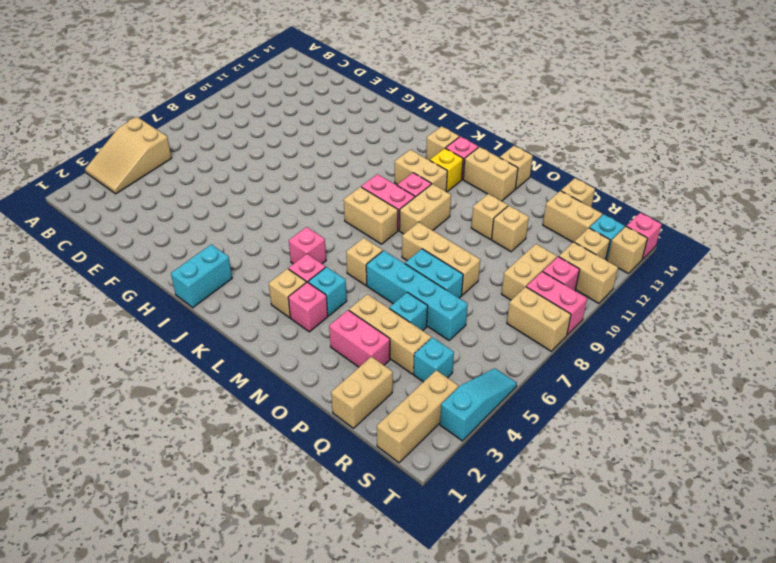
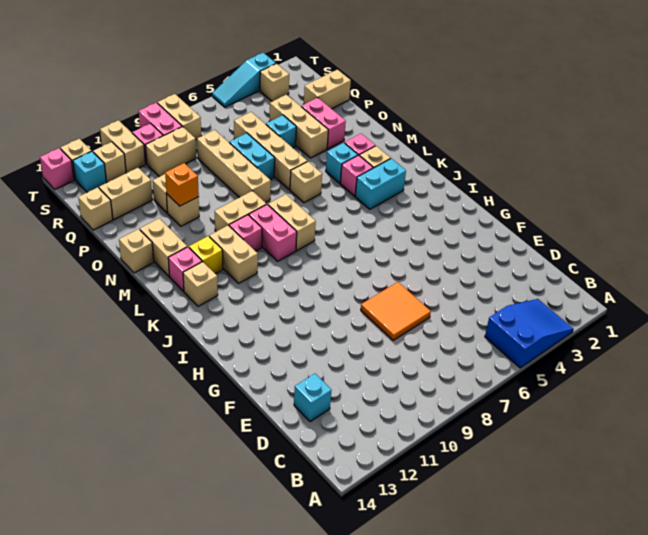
tan 2x3 slope [85,117,172,194] -> blue 2x3 slope [485,299,573,368]
none -> orange 2x2 tile [361,282,431,340]
cyan 1x2 brick [171,244,232,308] -> cyan 1x2 brick moved to [355,158,406,209]
pink 1x1 brick [289,227,326,264] -> none
cyan 1x4 brick [366,251,468,340] -> tan 1x4 brick [234,112,307,190]
tan 1x3 brick [402,222,480,295] -> tan 1x4 brick [197,130,271,203]
none -> orange 1x1 brick [165,163,199,206]
tan 1x2 brick [543,191,602,242] -> tan 1x2 brick turned to [99,168,152,219]
cyan 1x1 brick [414,337,454,382] -> cyan 1x1 brick moved to [294,374,332,422]
tan 1x3 brick [377,370,458,463] -> tan 1x1 brick [260,64,289,101]

